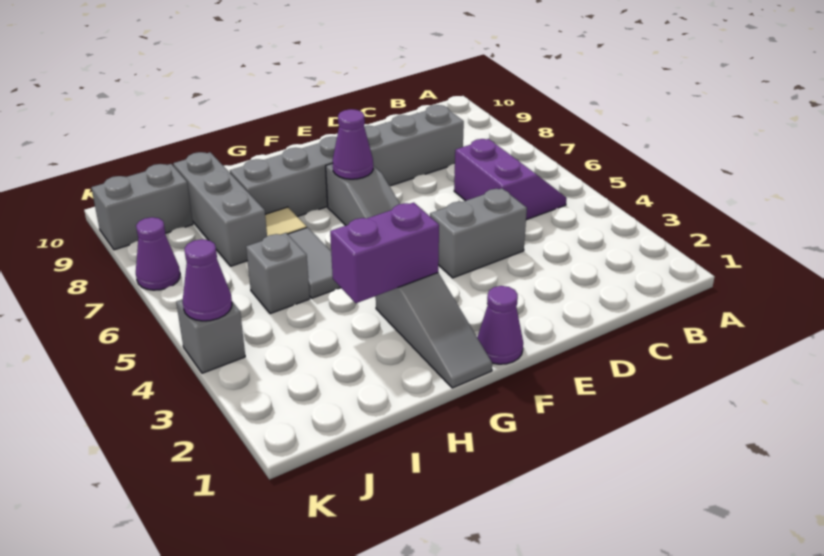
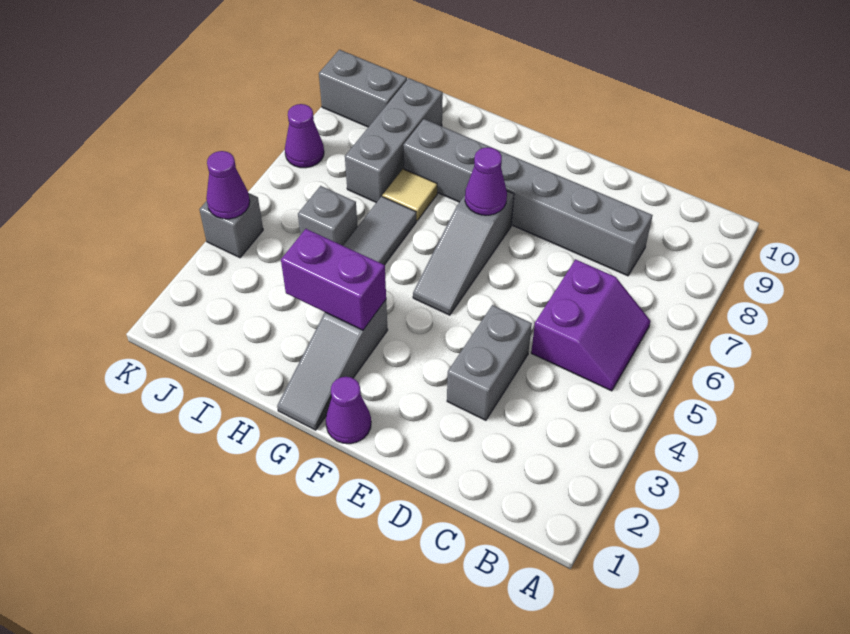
grey 1x2 brick [430,188,527,278] -> grey 1x2 brick turned to [447,305,532,420]

